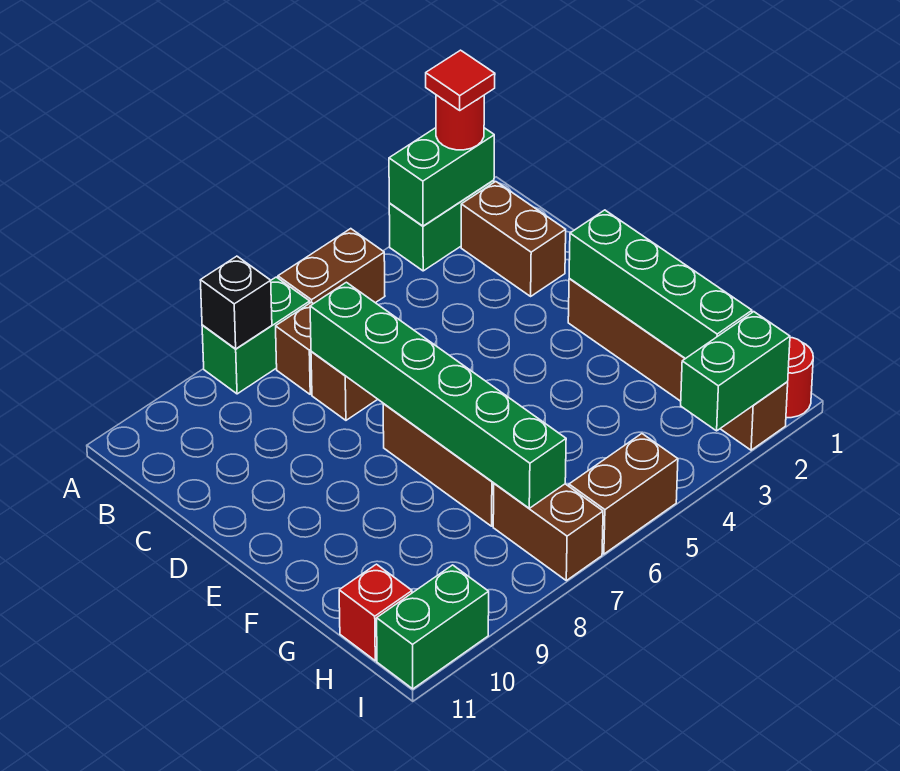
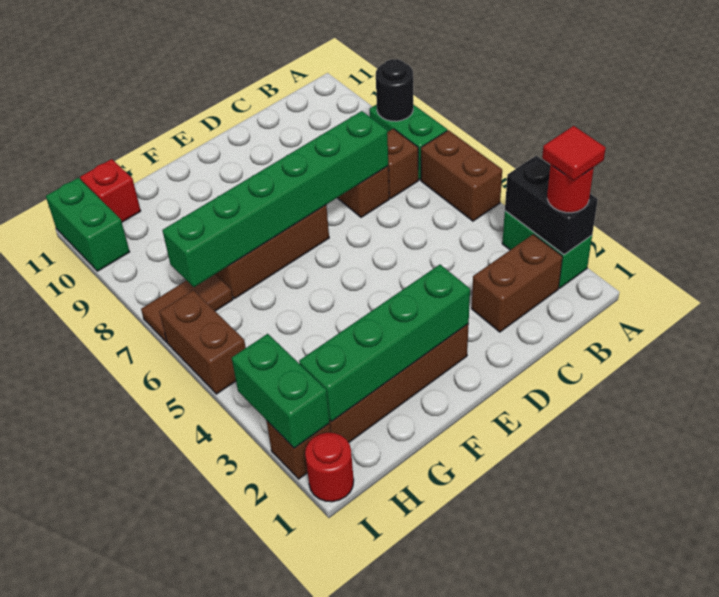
green 1x2 brick [389,128,494,226] -> black 1x2 brick [505,156,598,255]
black 1x1 brick [200,256,272,349] -> black 1x1 round brick [376,59,413,121]
brown 1x2 brick [493,483,603,581] -> brown 1x2 tile [141,274,233,342]

